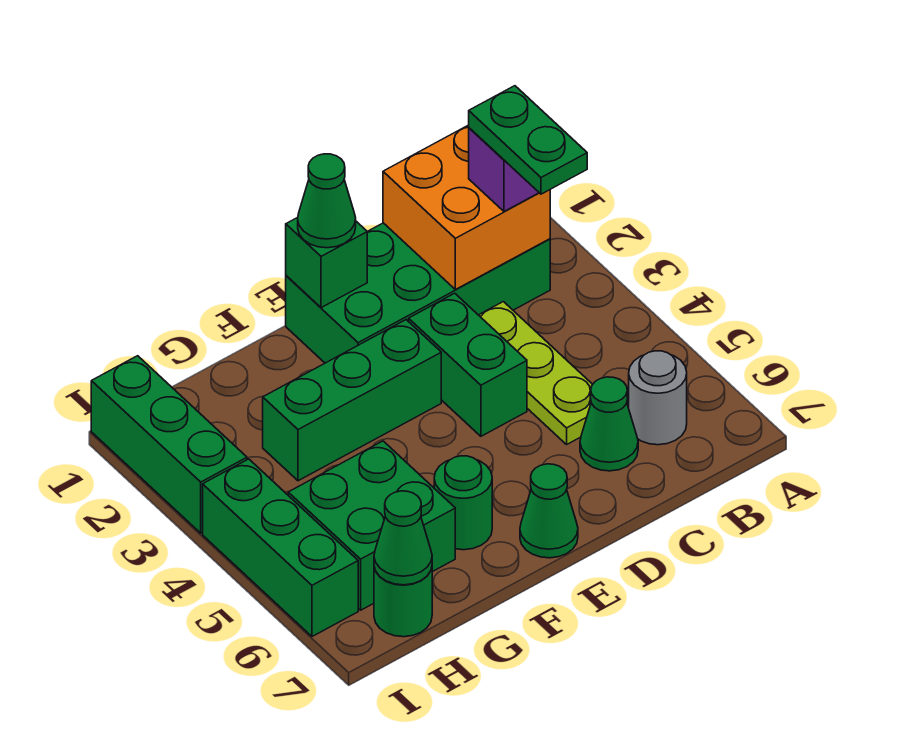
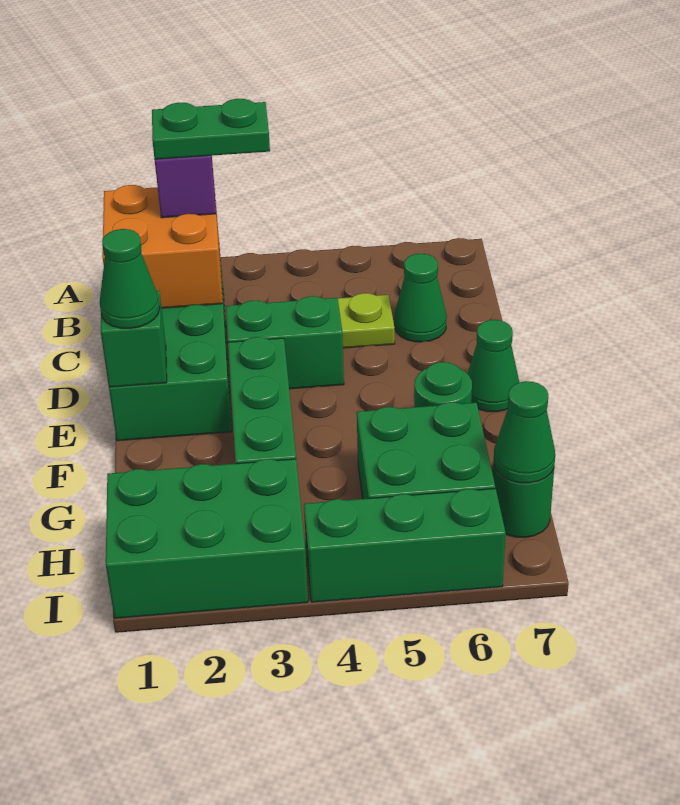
grey 1x1 round brick [629,351,687,445] -> none
green 1x3 brick [91,356,247,533] -> green 2x3 brick [106,459,308,618]

